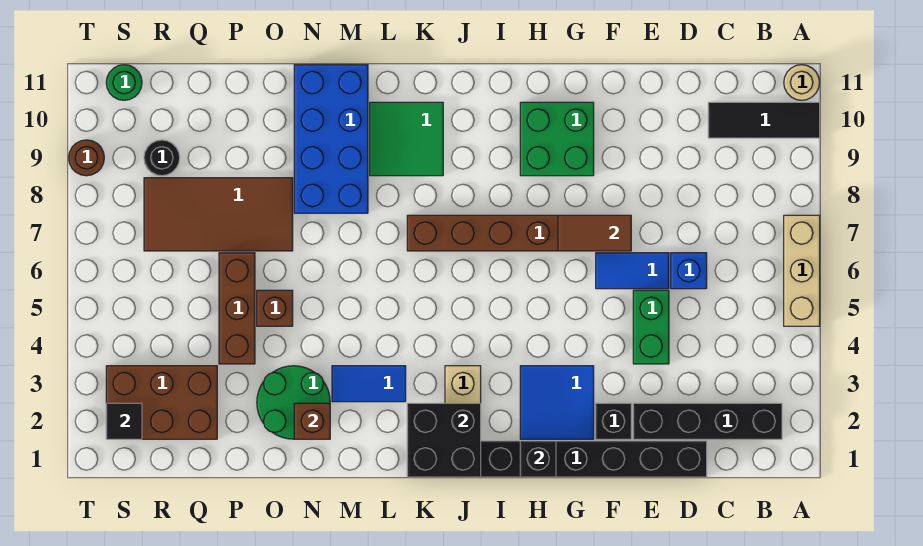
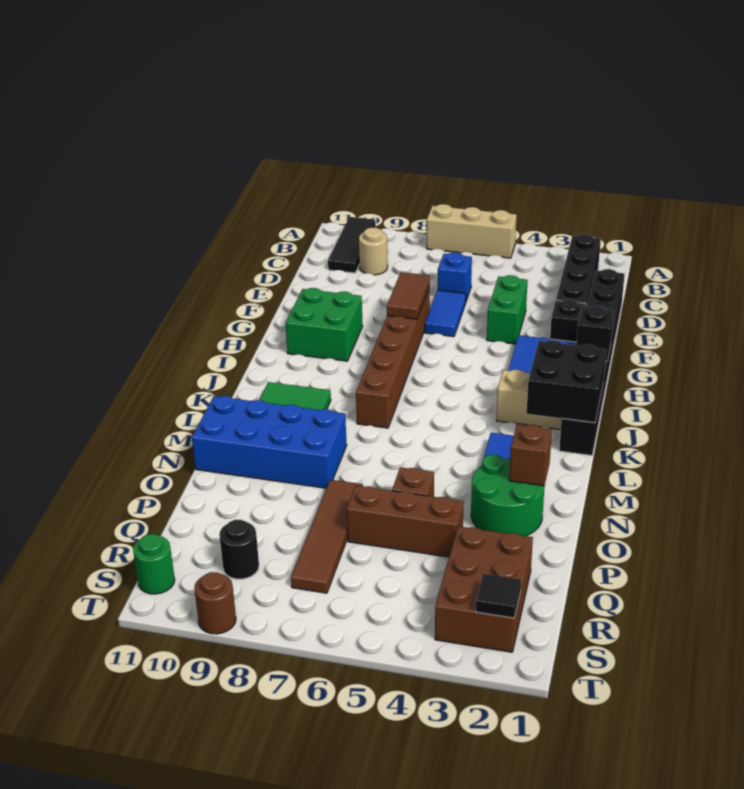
tan 1x1 round brick [784,65,820,100] -> tan 1x1 round brick moved to [359,228,388,275]
green 1x2 brick [633,290,669,364] -> green 1x2 brick turned to [487,275,528,344]
brown 2x4 tile [144,178,293,251] -> brown 1x4 tile [291,480,363,593]

